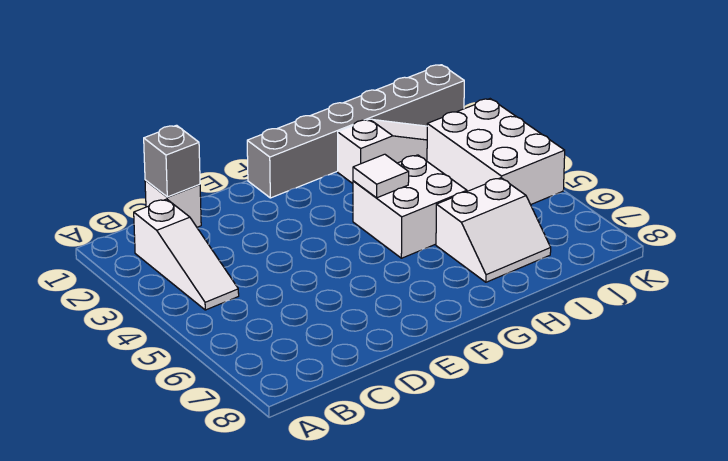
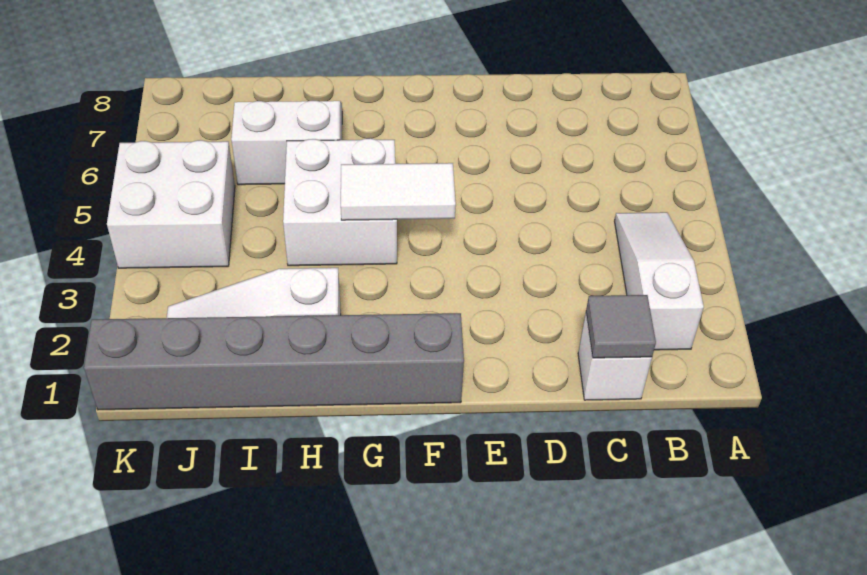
grey 1x1 brick [144,125,200,197] -> grey 1x1 tile [586,295,656,358]
white 1x1 tile [353,154,409,198] -> white 1x2 tile [341,163,456,220]
white 2x3 brick [427,99,565,205] -> white 2x2 brick [107,140,235,268]

